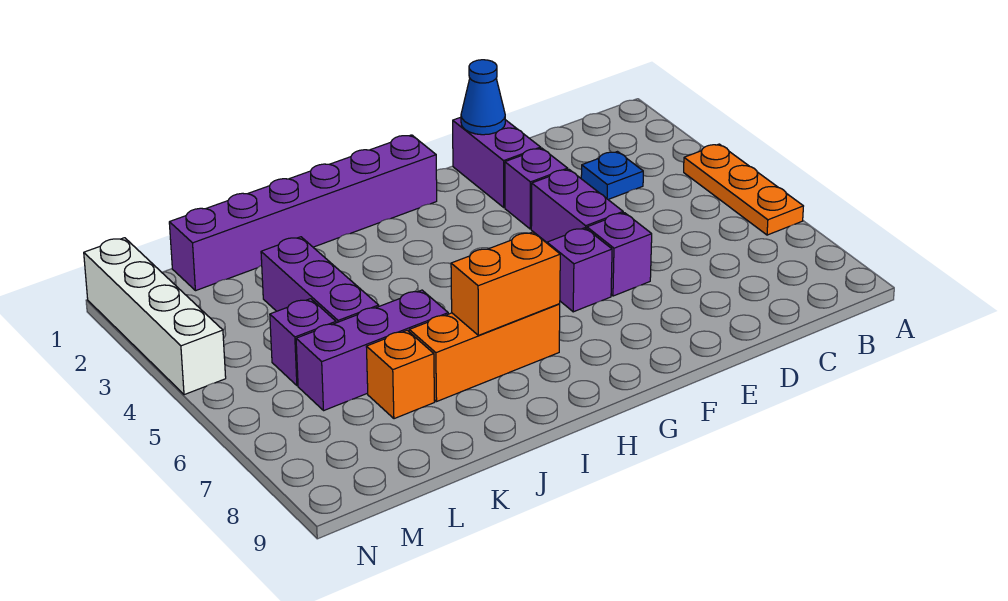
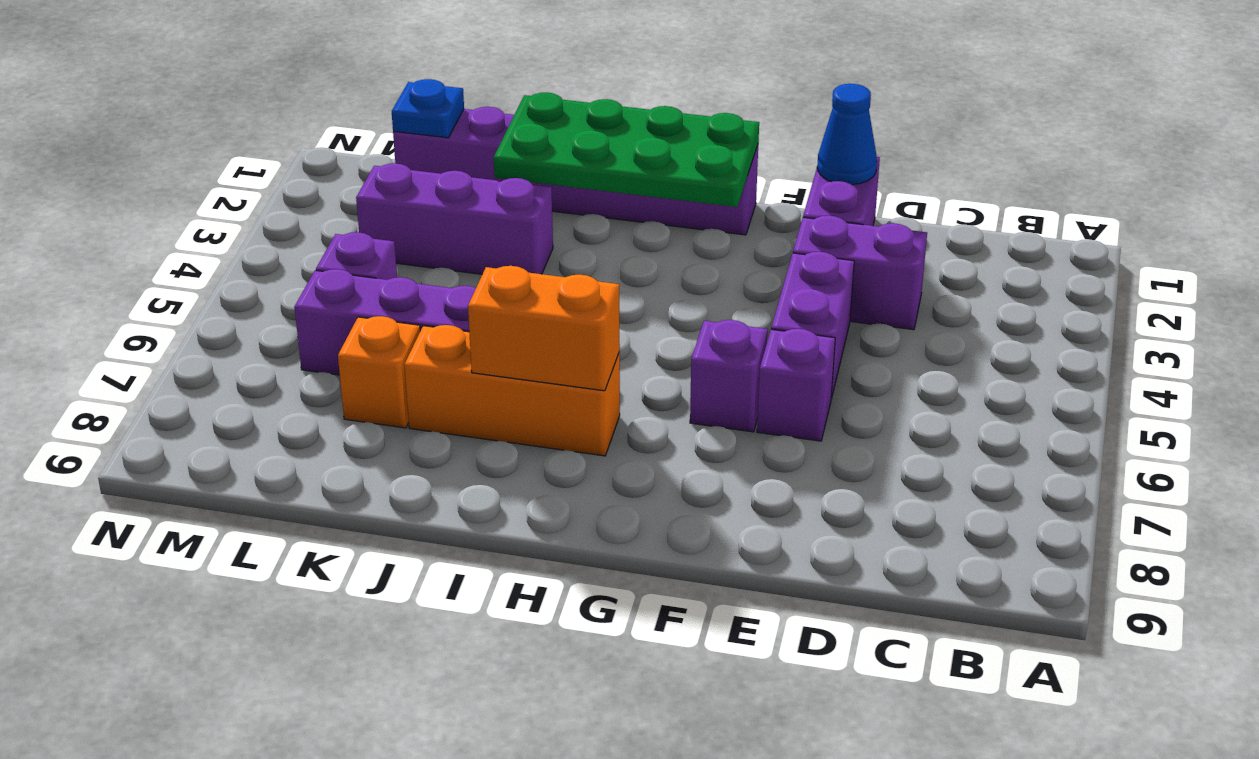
orange 1x3 plate [684,144,803,235] -> none
blue 1x1 plate [581,152,643,199] -> blue 1x1 plate moved to [392,79,464,138]
purple 1x1 brick [505,148,568,229] -> purple 1x2 brick [793,216,927,330]
none -> green 2x4 plate [494,93,759,207]
purple 1x3 brick [261,237,379,323] -> purple 1x3 brick turned to [356,163,553,274]
white 1x4 brick [84,238,226,395] -> none

